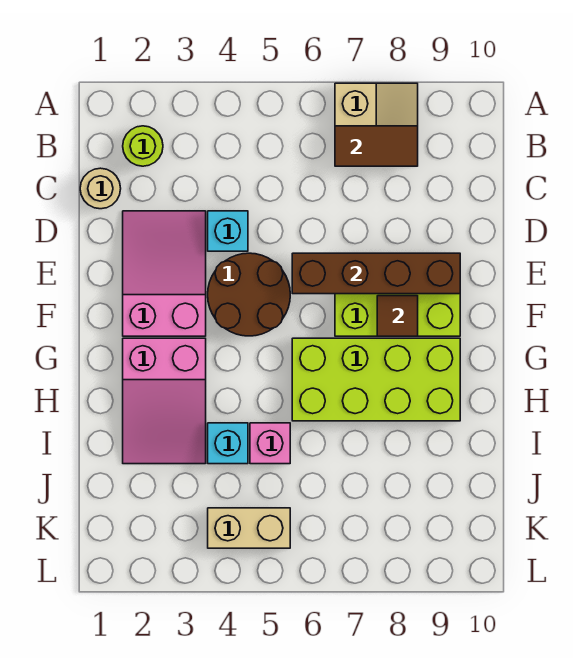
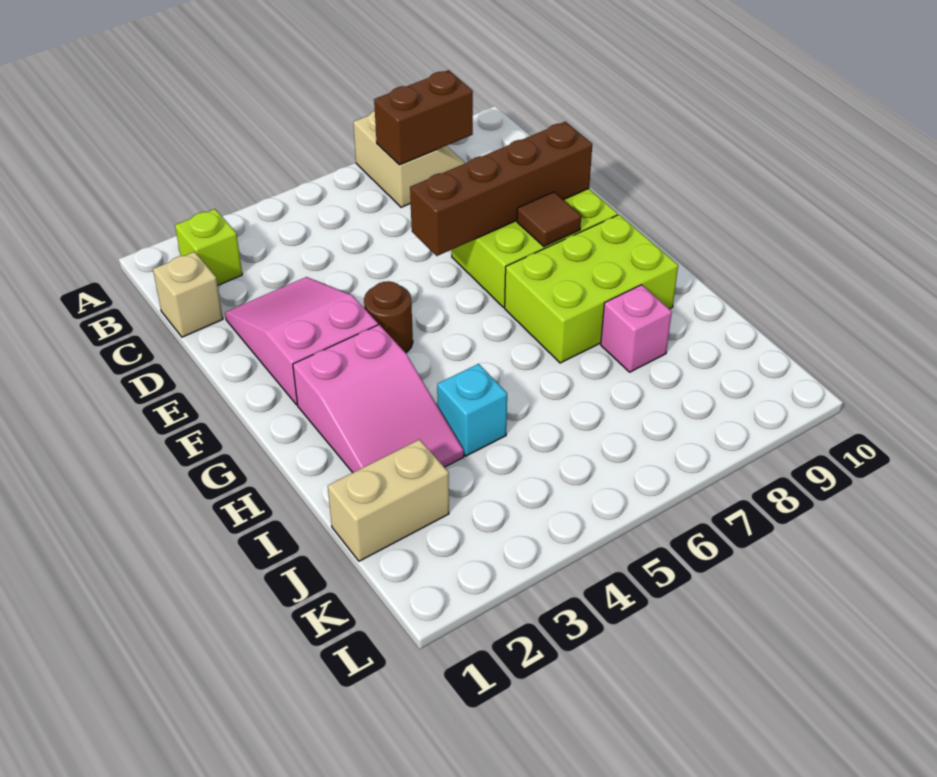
lime 1x1 round brick [123,126,163,166] -> lime 1x1 brick [175,209,242,285]
brown 1x2 tile [335,126,418,166] -> brown 1x2 brick [374,70,473,165]
tan 1x1 round brick [80,168,121,209] -> tan 1x1 brick [153,252,223,337]
cyan 1x1 brick [208,211,248,251] -> none
brown 2x2 round brick [208,253,290,336] -> brown 1x1 round brick [364,281,413,353]
lime 2x4 brick [292,338,460,421] -> lime 2x3 brick [505,215,678,363]
pink 1x1 brick [250,423,290,464] -> pink 1x1 brick moved to [601,285,672,372]
tan 1x2 brick [208,508,290,548] -> tan 1x2 brick moved to [328,440,449,561]

